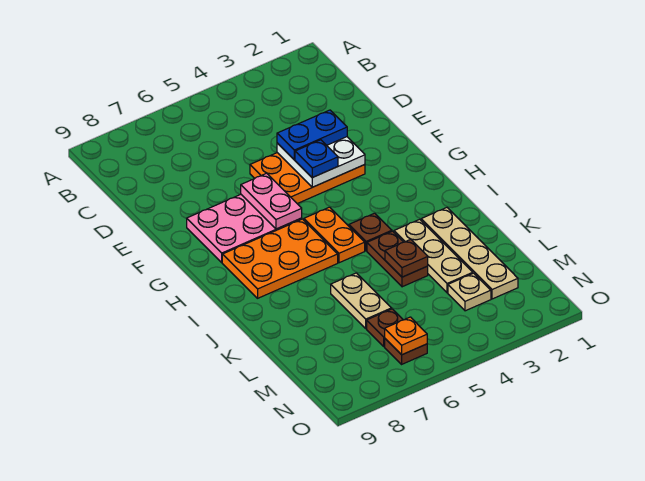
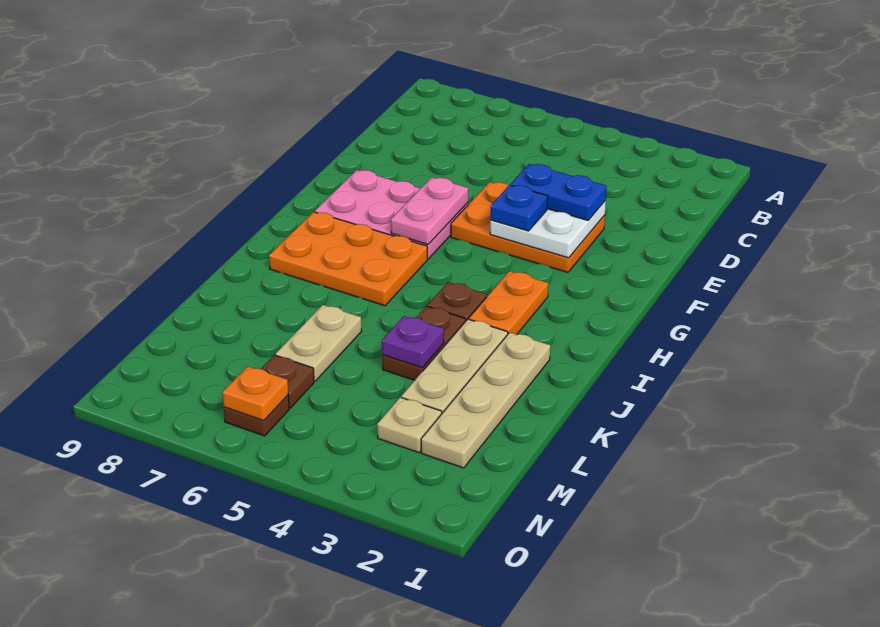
orange 1x2 plate [304,207,365,263] -> orange 1x2 plate moved to [469,271,548,335]
brown 1x1 plate [385,239,428,277] -> purple 1x1 plate [382,316,444,368]

